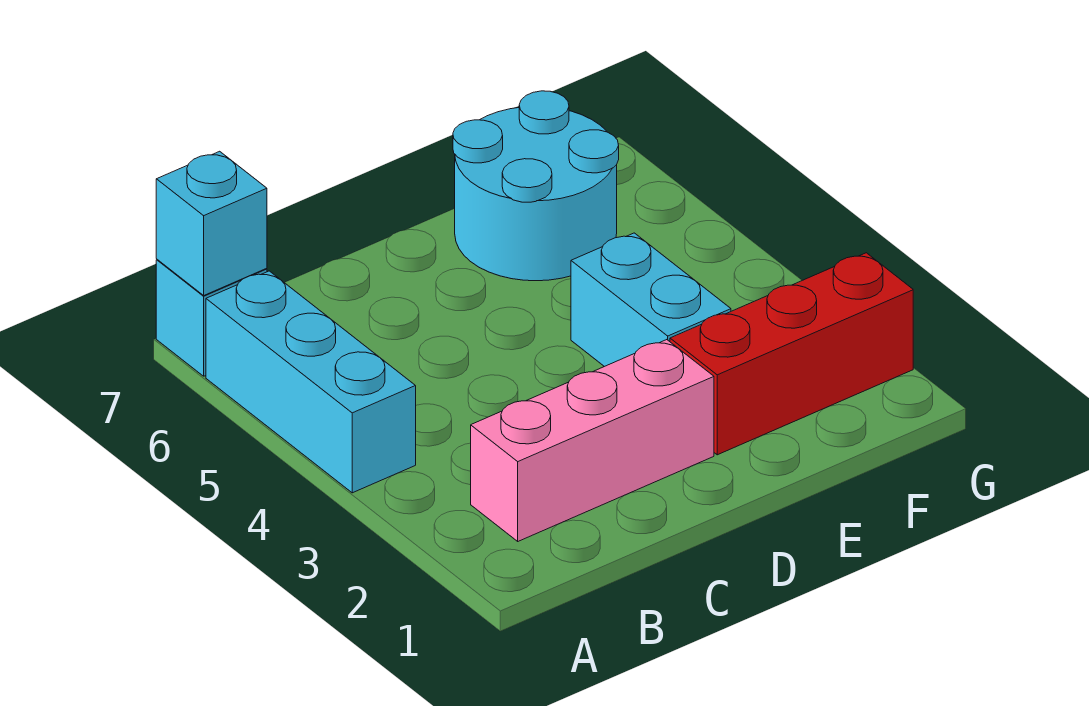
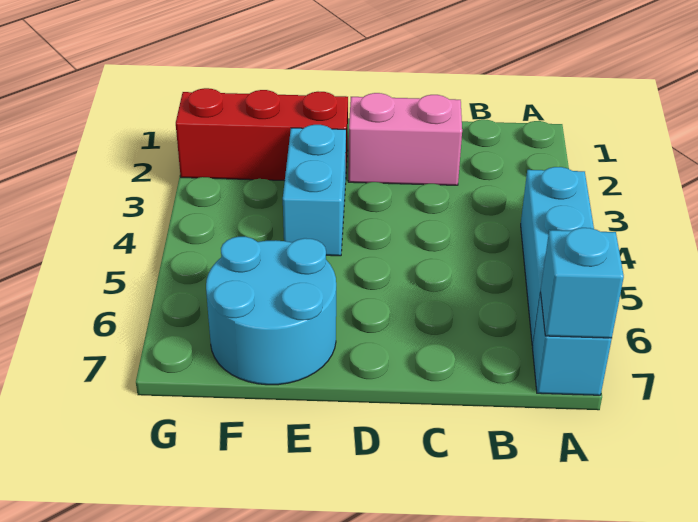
pink 1x3 brick [471,340,714,541] -> pink 1x2 brick [348,93,462,185]

